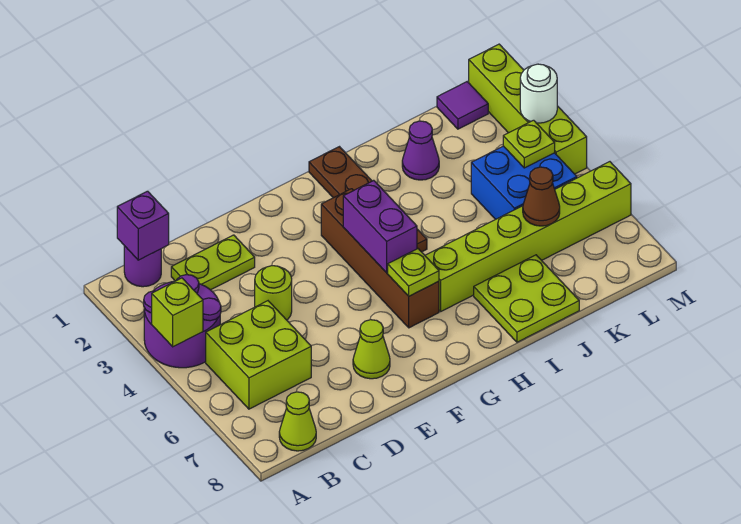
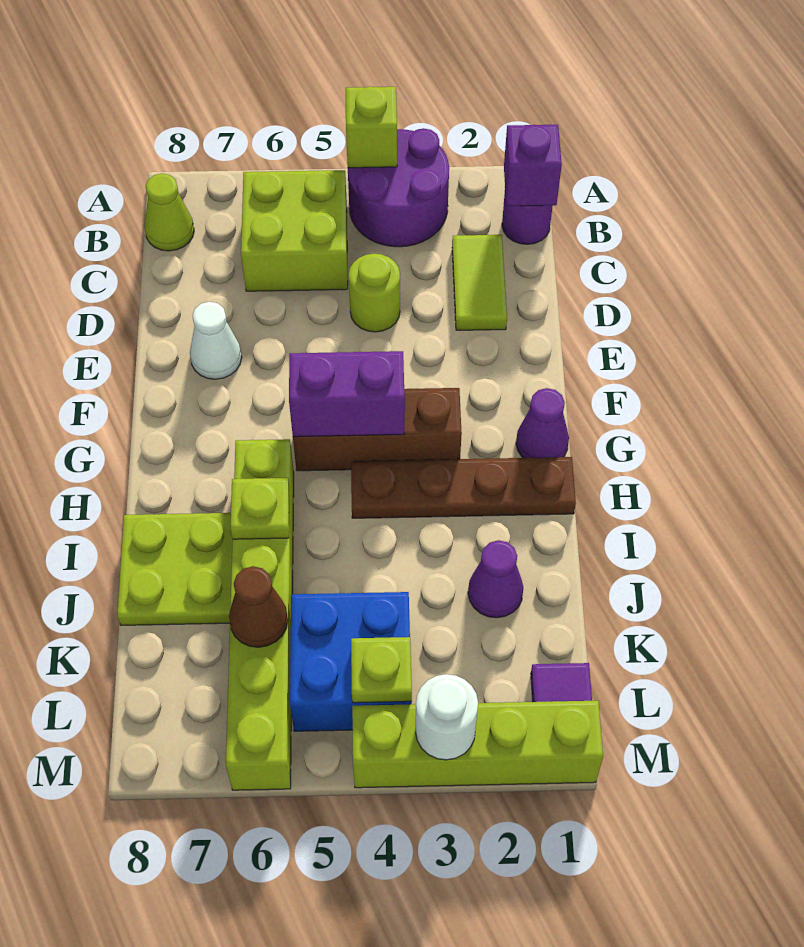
lime 1x2 plate [171,235,255,290] -> lime 1x2 tile [452,235,507,330]
lime 1x1 cone [353,320,390,379] -> white 1x1 cone [190,302,242,379]
none -> purple 1x1 cone [516,388,569,458]
brown 1x4 brick [321,189,439,328] -> brown 1x3 brick [293,388,462,471]
lime 1x1 plate [388,249,439,296] -> lime 1x1 plate moved to [231,478,289,539]

